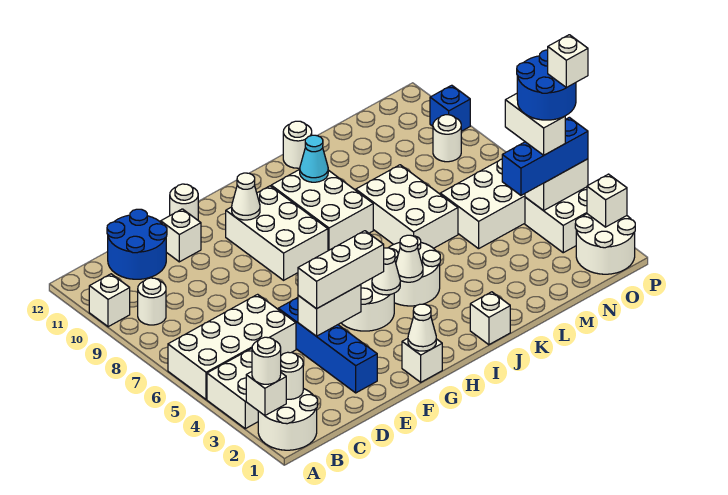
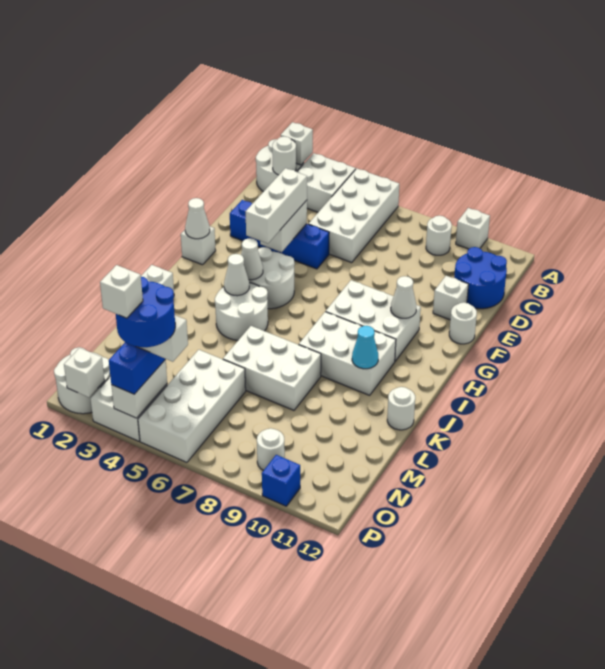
white 1x1 round brick [252,337,281,384] -> none

